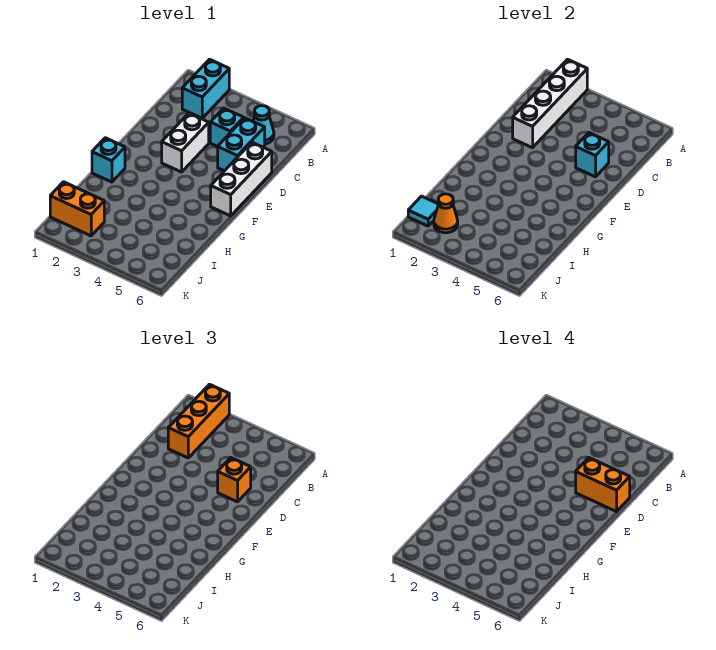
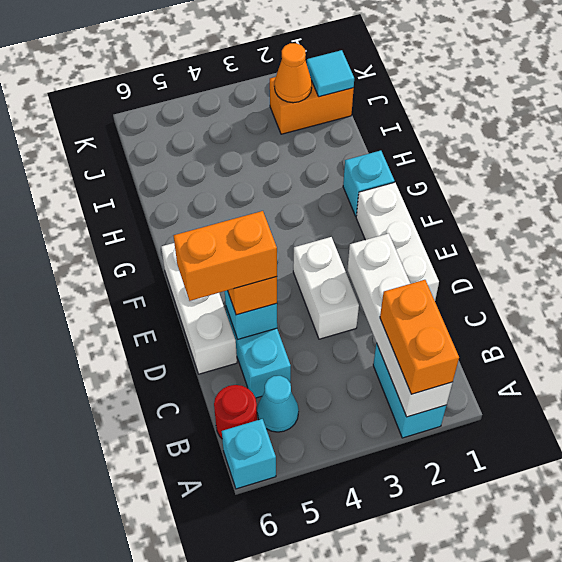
orange 1x3 brick [168,384,229,458] -> orange 1x2 brick [380,280,459,394]
none -> red 1x1 round brick [214,385,257,438]
cyan 1x1 brick [210,108,244,147] -> cyan 1x1 brick moved to [222,419,276,489]
none -> white 1x3 brick [356,182,439,301]

